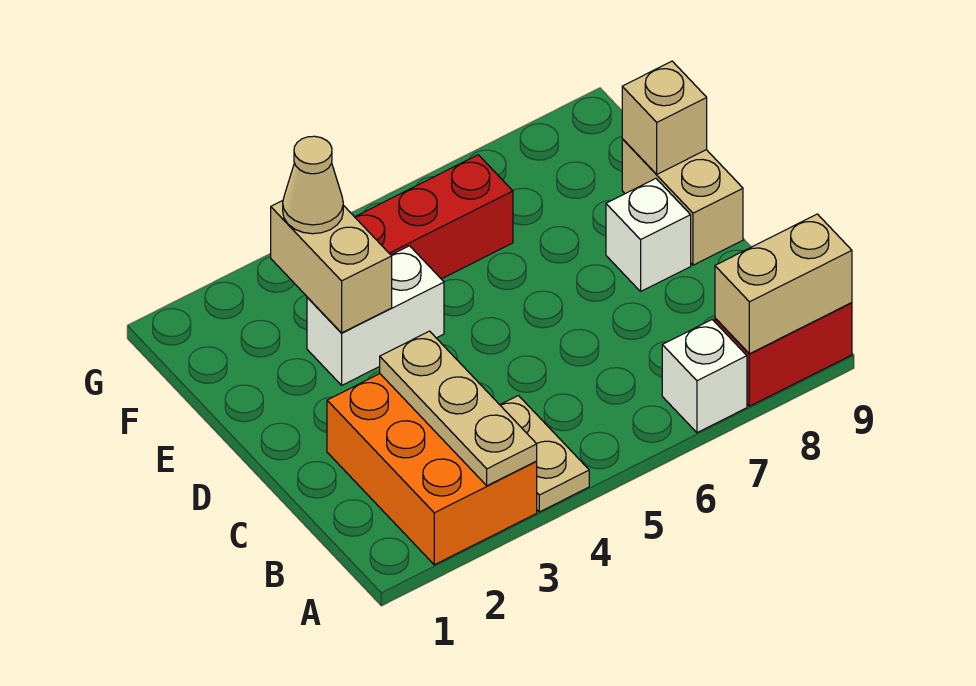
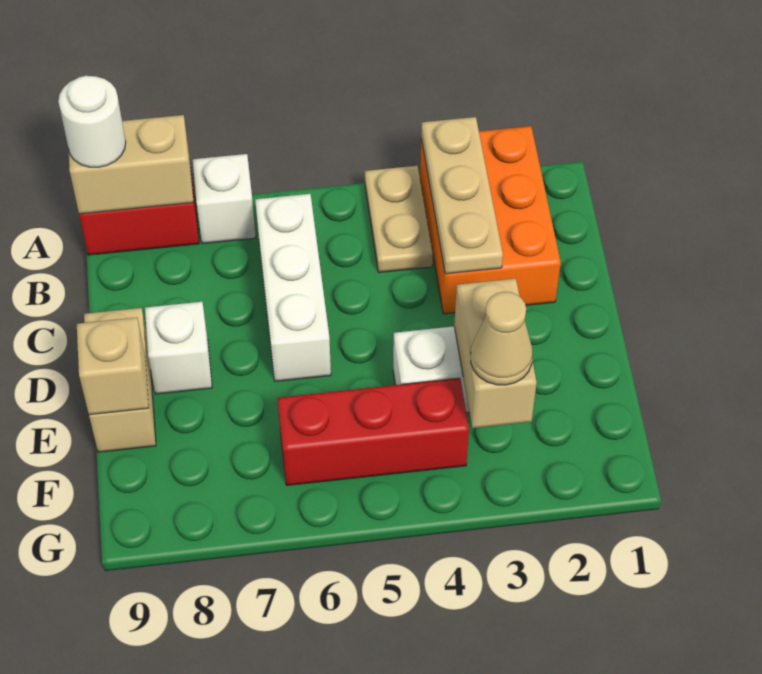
none -> white 1x1 round brick [58,76,126,167]
none -> white 1x3 brick [255,194,331,381]

